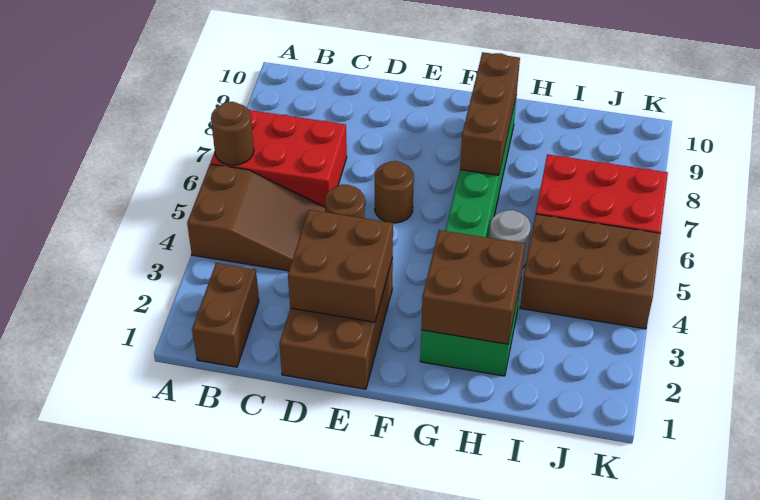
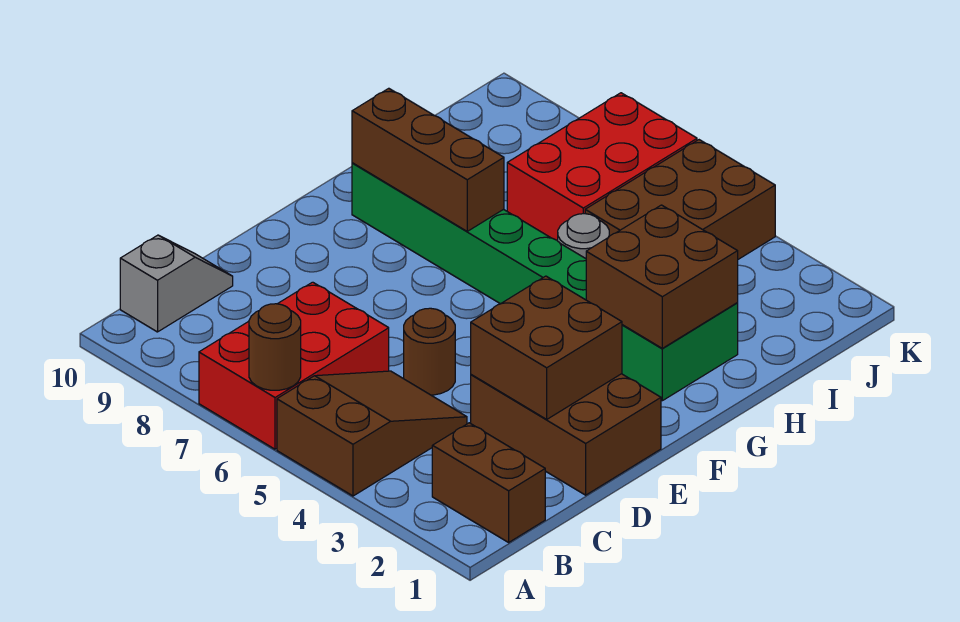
none -> grey 1x2 slope [120,235,233,332]
brown 1x1 round brick [375,161,414,223] -> none

